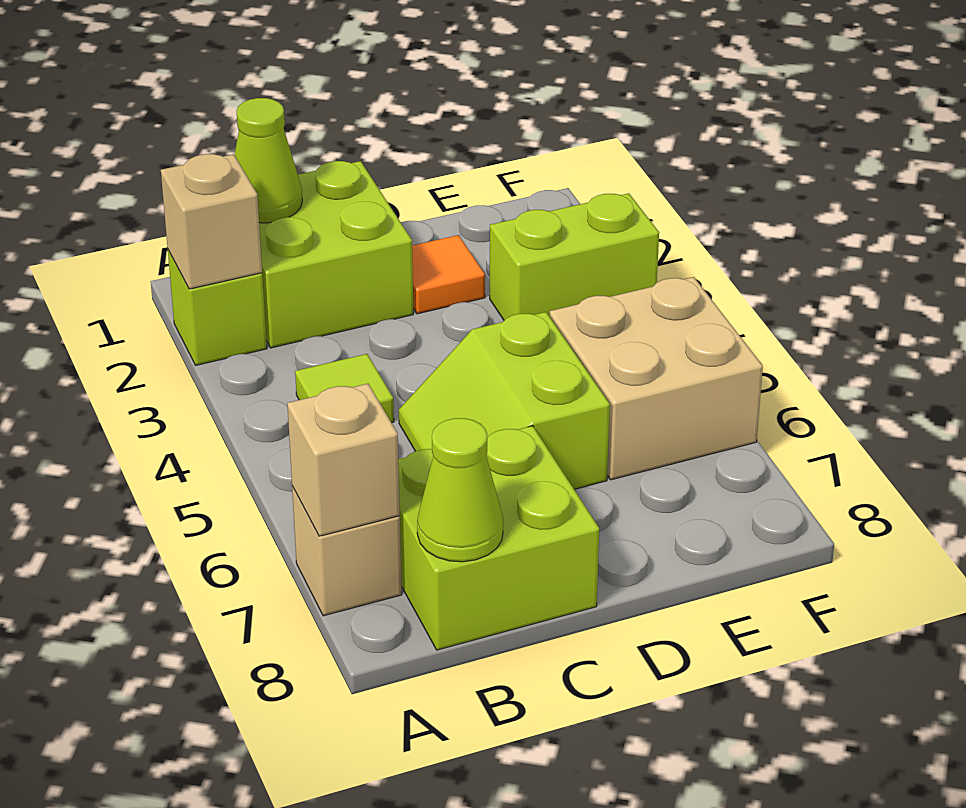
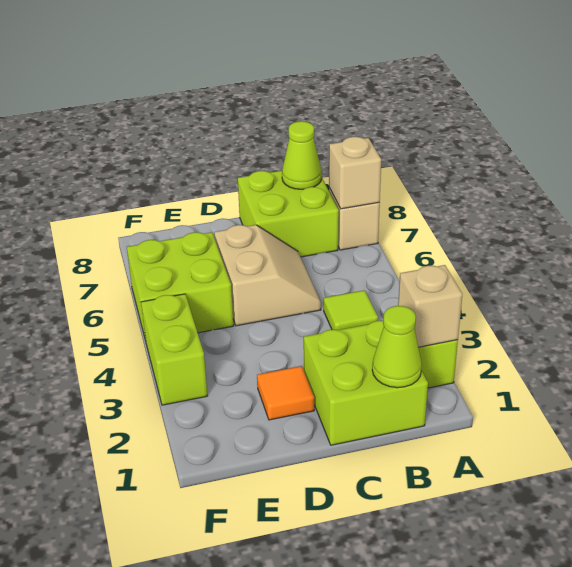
lime 2x2 slope [399,312,610,489] -> tan 2x2 slope [214,225,321,326]
lime 1x2 brick [490,193,659,320] -> lime 1x2 brick turned to [141,294,208,405]
tan 2x2 brick [550,277,763,480] -> lime 2x2 brick [127,232,234,341]

